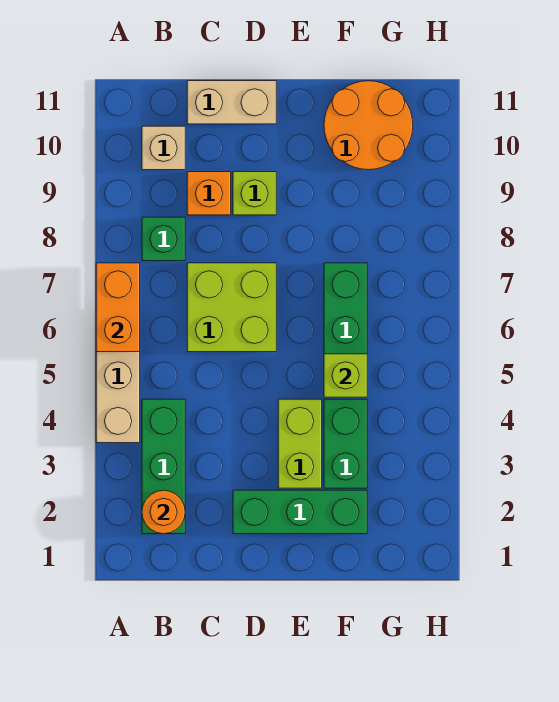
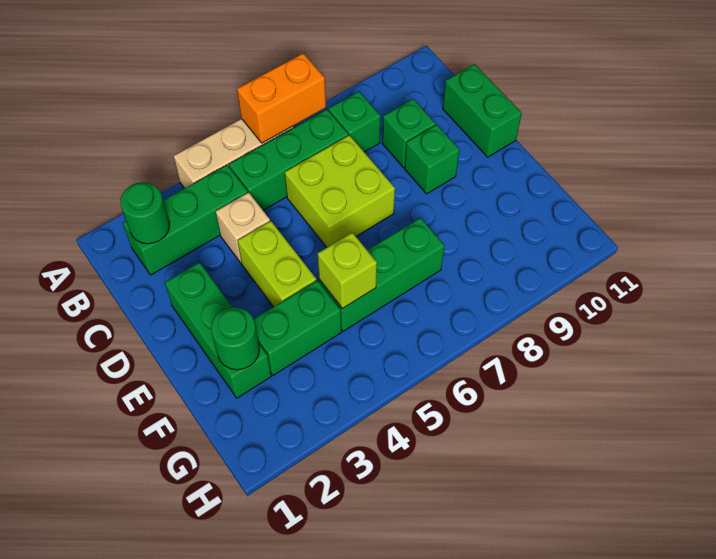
orange 1x1 round brick [142,490,185,534] -> green 1x1 round brick [120,182,169,244]
none -> green 1x3 brick [229,109,348,210]
tan 1x1 brick [142,126,185,170] -> tan 1x1 brick moved to [216,192,270,263]
orange 1x1 brick [187,172,231,215] -> green 1x1 brick [382,99,436,167]
tan 1x2 brick [187,81,276,124] -> green 1x2 brick [443,64,522,157]
lime 1x1 brick [233,172,276,215] -> green 1x1 brick [405,125,460,194]
lime 1x2 brick [278,399,322,488] -> lime 1x2 brick turned to [238,221,317,307]
none -> green 1x1 round brick [211,307,259,370]
orange 2x2 round brick [324,81,413,170] -> none

